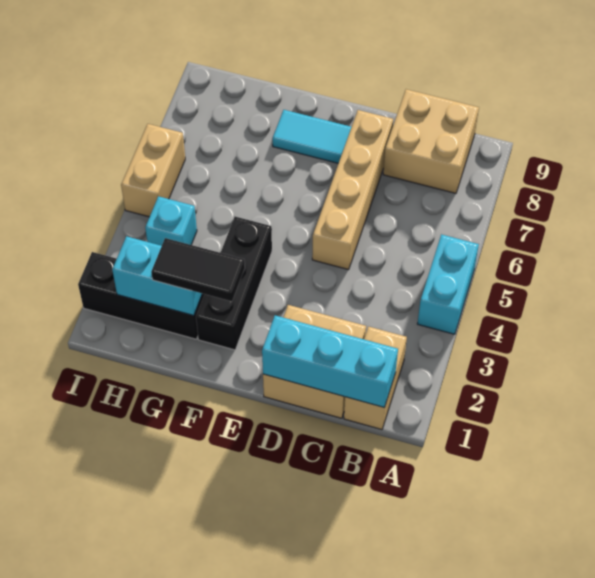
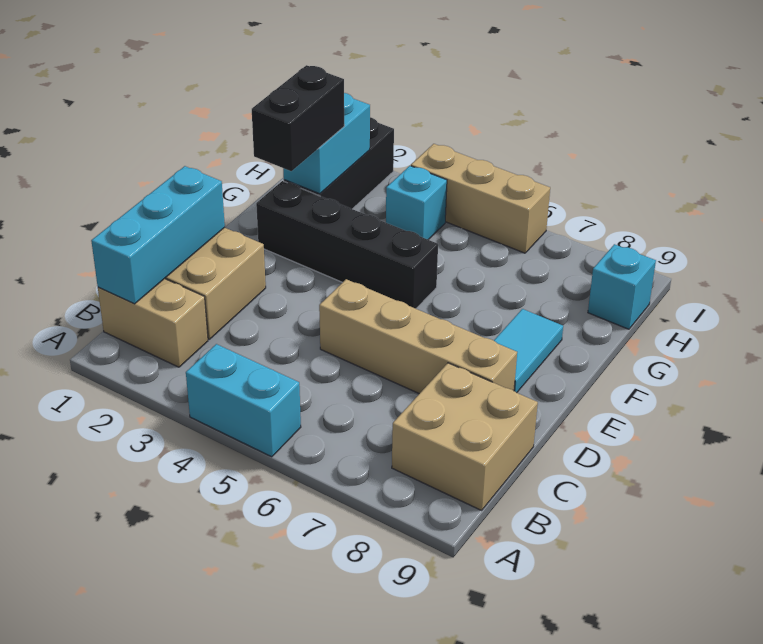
black 1x3 brick [196,217,272,350] -> black 1x4 brick [256,181,438,309]
black 1x2 tile [151,238,245,301] -> black 1x2 brick [252,65,344,171]
none -> cyan 1x1 brick [588,244,656,329]
tan 1x2 brick [121,124,185,217] -> tan 1x3 brick [411,144,550,253]

